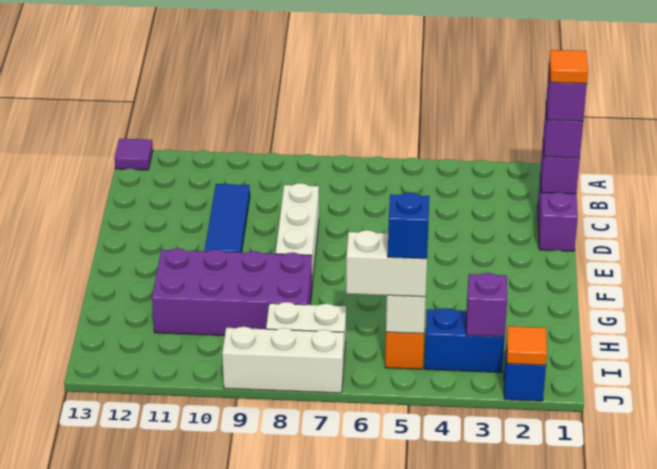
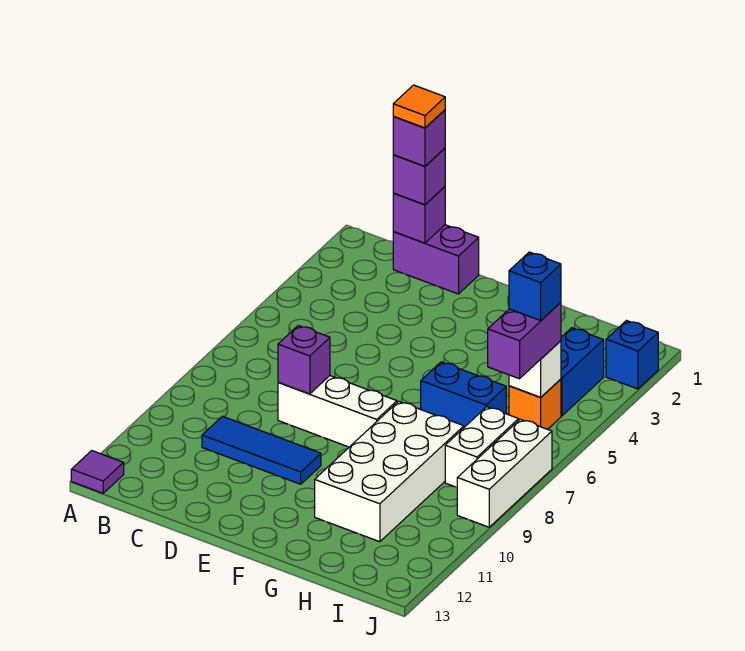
none -> blue 1x2 brick [421,362,506,427]
purple 2x4 brick [152,248,312,336] -> white 2x4 brick [315,401,464,542]
purple 1x1 brick [466,273,507,337] -> purple 1x1 brick moved to [278,325,330,394]
white 1x2 brick [346,230,427,297] -> purple 1x2 brick [488,302,561,379]
orange 1x1 tile [507,326,547,365] -> none

